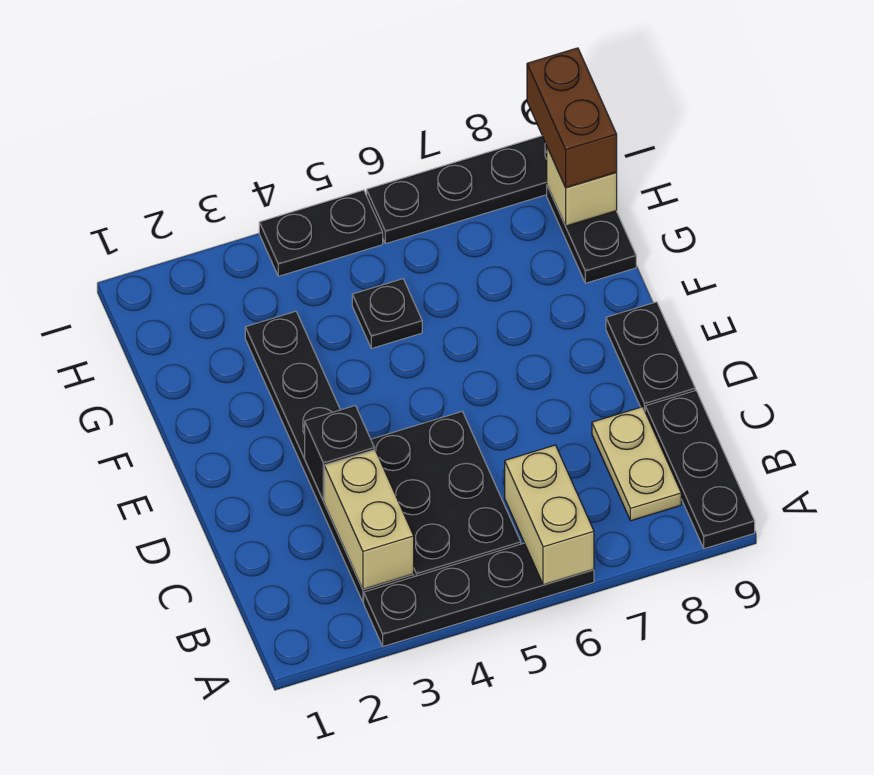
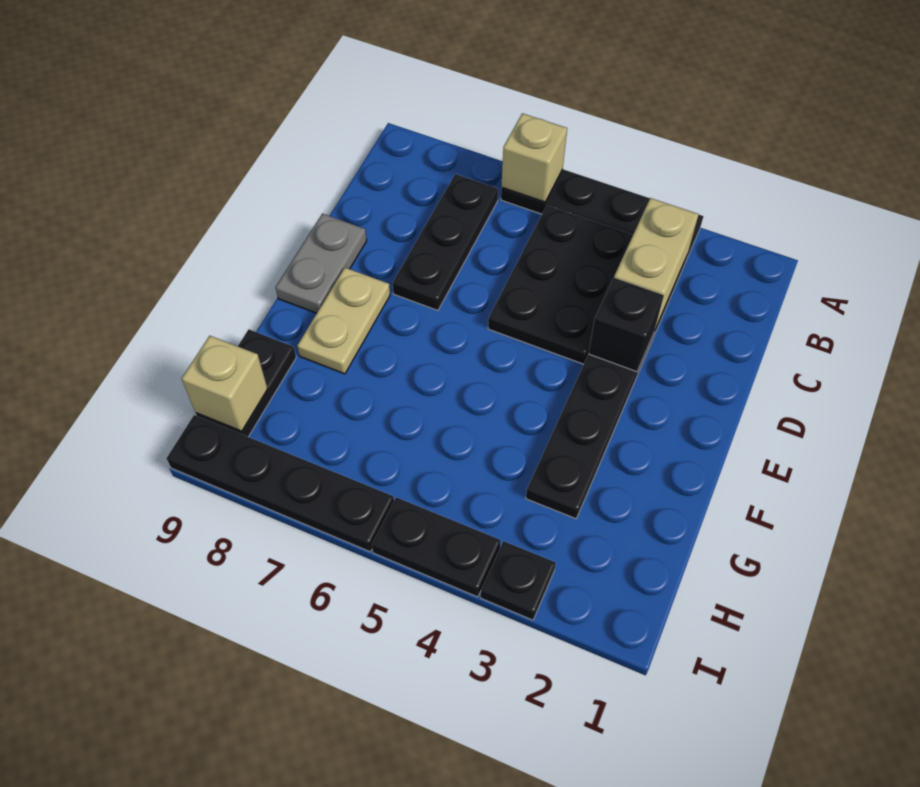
tan 1x2 brick [505,445,594,585] -> tan 1x1 brick [501,113,567,202]
black 1x3 plate [645,390,755,549] -> black 1x3 plate moved to [393,174,498,310]
tan 1x2 plate [592,407,681,521] -> tan 1x2 plate moved to [297,268,390,374]
black 1x2 plate [606,302,695,410] -> grey 1x2 plate [276,214,367,313]
black 1x1 plate [352,279,422,348] -> black 1x1 plate moved to [481,541,556,620]
brown 1x2 brick [527,48,617,188] -> none

